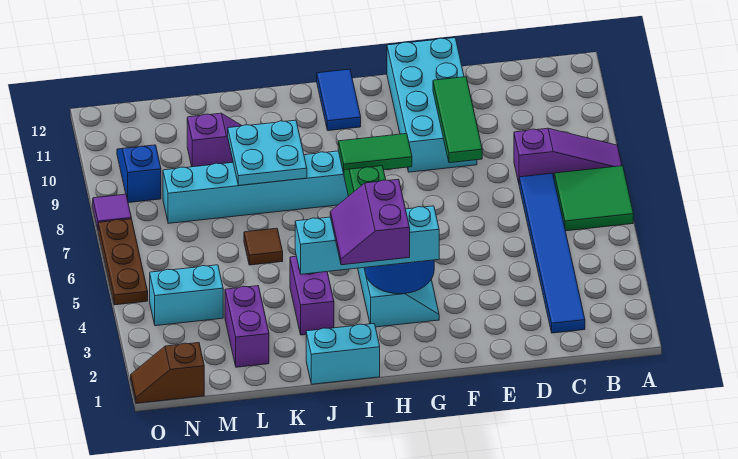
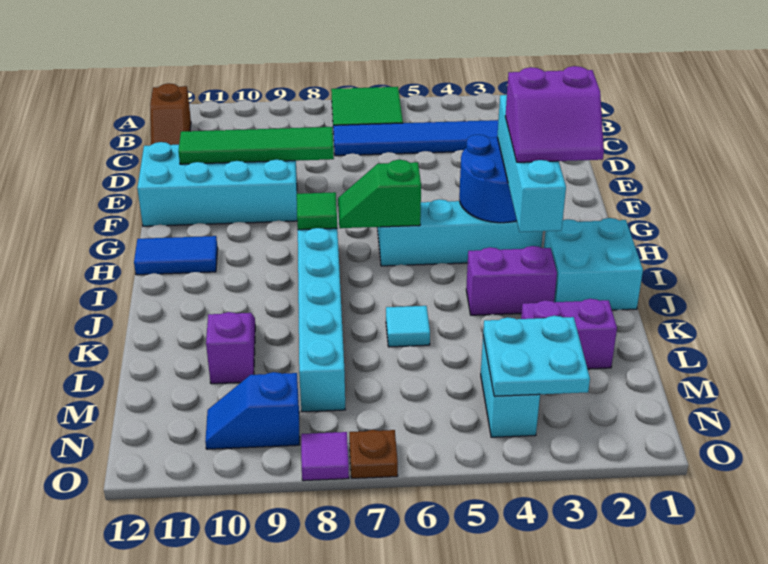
purple 1x3 slope [514,128,622,183] -> none
green 1x3 tile [433,77,482,163] -> green 1x4 tile [178,127,334,164]
green 1x2 tile [338,134,412,173] -> green 1x1 tile [297,192,337,230]
cyan 1x2 brick [306,324,380,384] -> cyan 2x2 brick [544,218,643,310]
cyan 2x2 plate [228,120,307,185] -> cyan 2x2 plate moved to [483,316,590,396]
brown 1x1 tile [244,228,283,265] -> cyan 1x1 tile [386,306,430,347]
brown 1x2 slope [131,343,204,403] -> brown 1x2 slope moved to [150,83,191,145]
brown 1x3 plate [98,219,148,305] -> brown 1x1 plate [349,430,398,478]

